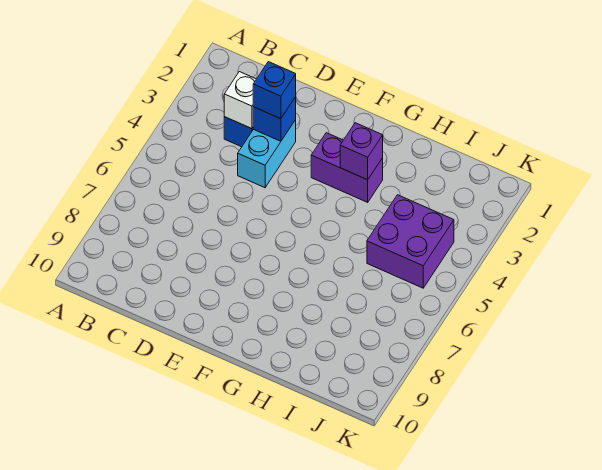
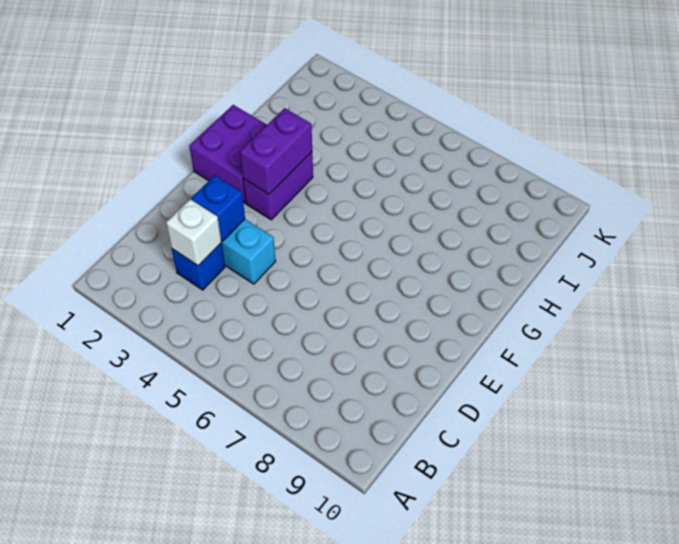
blue 1x1 brick [253,62,296,119] -> none
purple 1x1 brick [340,123,383,180] -> purple 1x2 brick [240,108,312,194]
purple 2x2 brick [367,195,454,288] -> purple 2x2 brick moved to [189,105,267,203]

